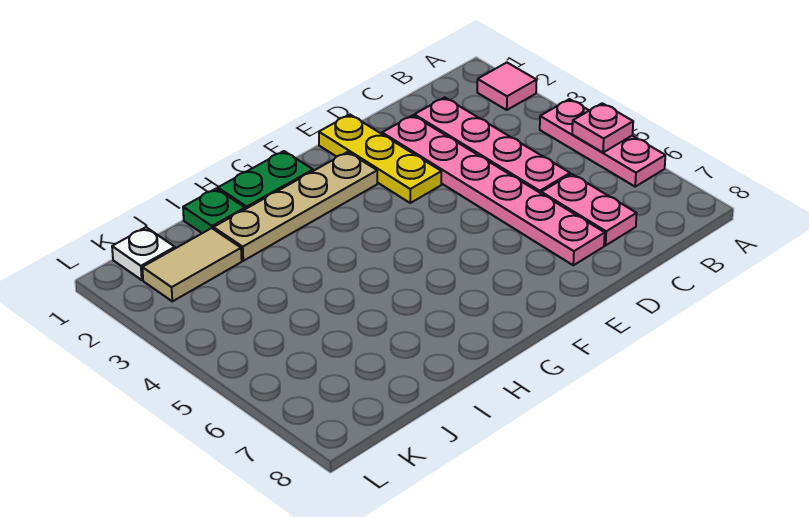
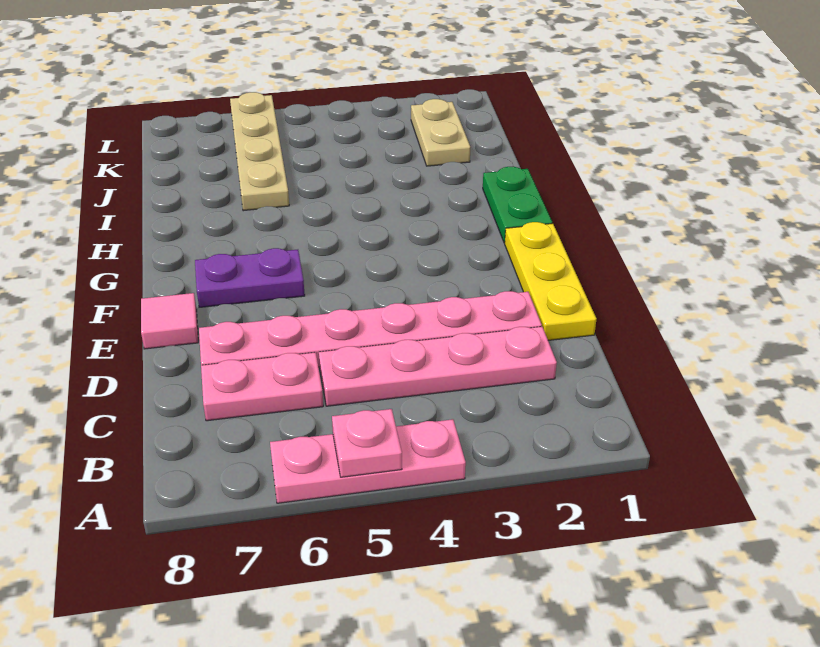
pink 1x1 tile [477,63,537,110] -> pink 1x1 tile moved to [141,293,198,349]
yellow 1x3 plate [319,115,442,203] -> yellow 1x3 plate turned to [505,222,596,340]
tan 1x4 plate [213,152,377,261] -> tan 1x4 plate moved to [230,92,289,211]
none -> purple 1x2 plate [195,248,305,307]
green 1x1 plate [183,189,245,233] -> none
tan 1x2 tile [142,228,242,301] -> tan 1x2 plate [411,99,470,166]
white 1x1 plate [112,227,175,280] -> none

